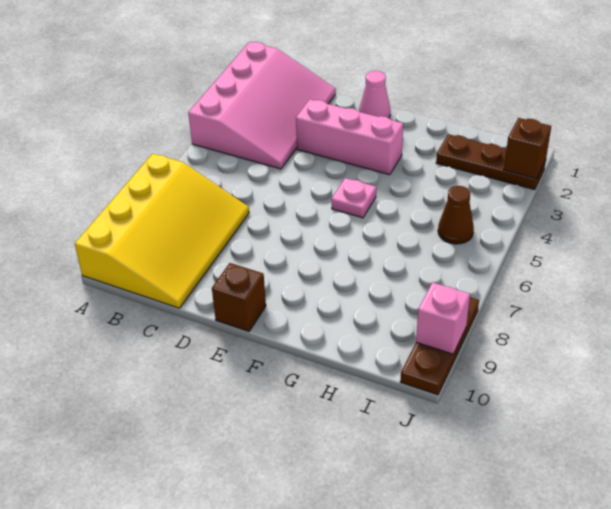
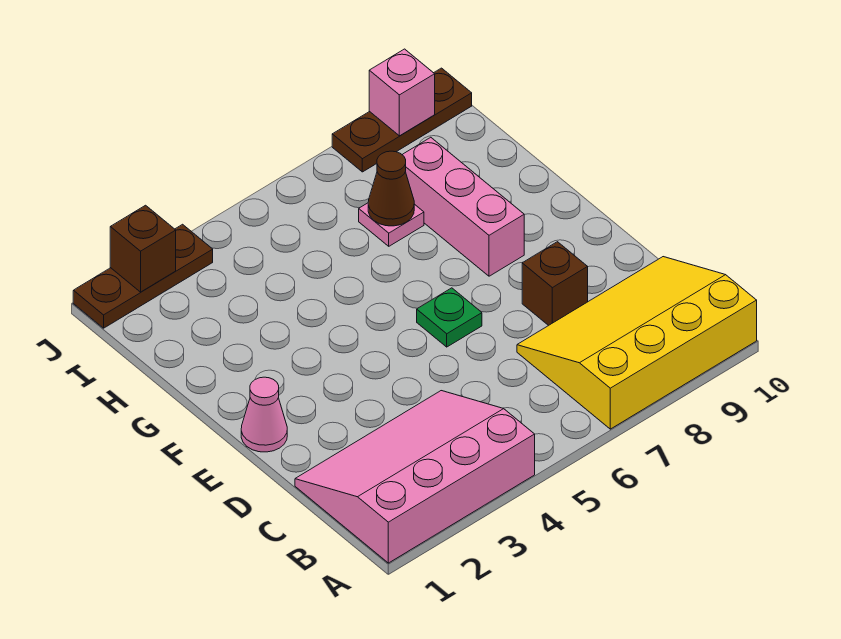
pink 1x3 brick [296,99,403,175] -> pink 1x3 brick moved to [402,137,524,276]
none -> green 1x1 plate [417,288,482,347]
brown 1x1 brick [212,263,266,331] -> brown 1x1 brick moved to [522,242,588,326]
pink 1x1 plate [331,178,376,218] -> pink 1x1 plate moved to [359,203,424,246]
brown 1x3 plate [436,134,546,190] -> brown 1x3 plate turned to [73,224,213,328]
brown 1x1 cone [438,186,474,244] -> brown 1x1 cone moved to [368,151,414,226]

